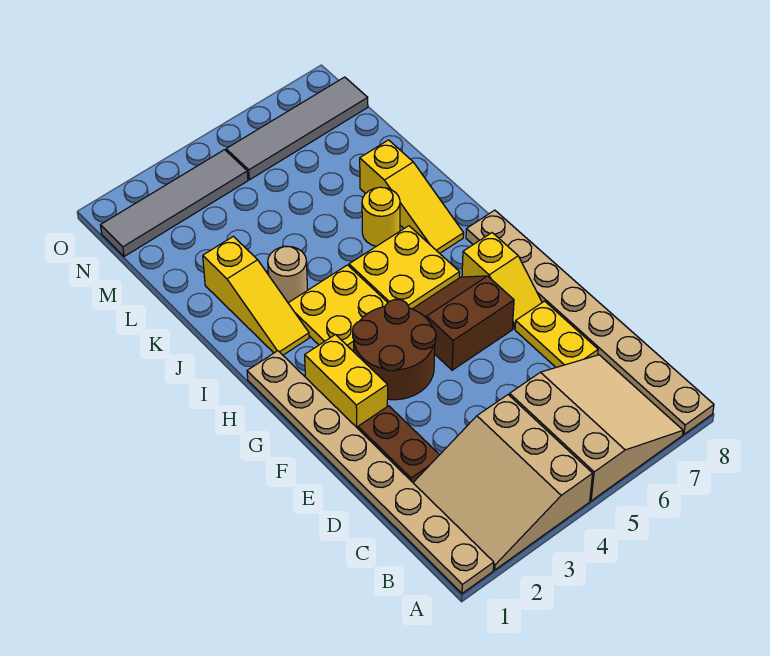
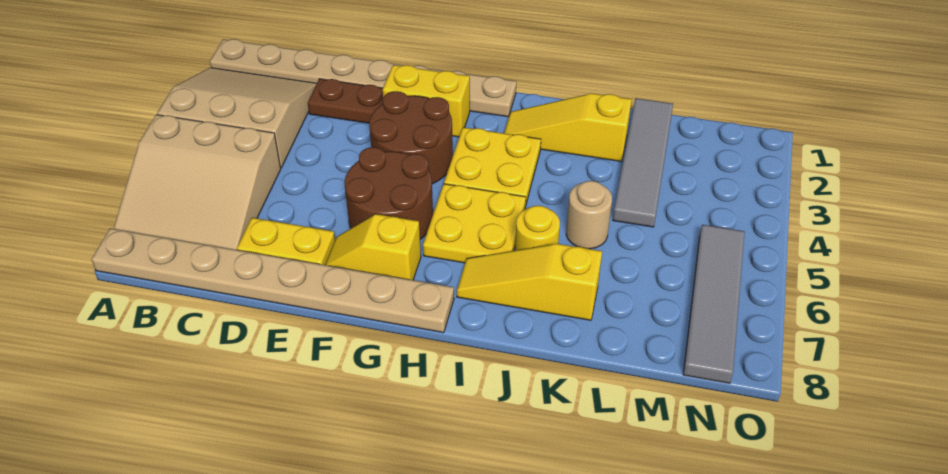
brown 2x2 slope [413,276,514,370] -> brown 2x2 round brick [344,147,433,239]
tan 1x1 round brick [268,246,308,303] -> tan 1x1 round brick moved to [566,181,612,249]
grey 1x4 tile [101,150,248,257] -> grey 1x4 tile moved to [613,98,673,227]

